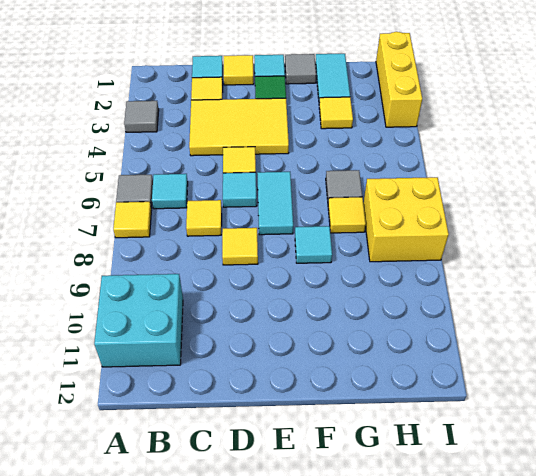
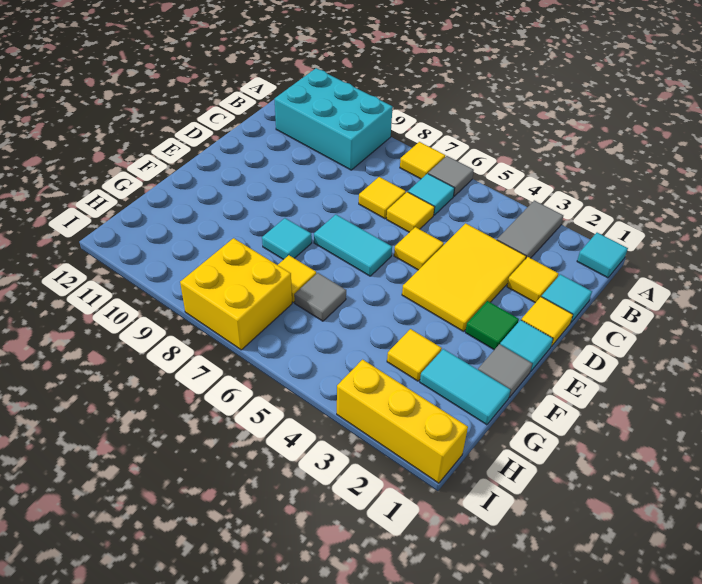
grey 1x1 tile [124,101,159,132] -> grey 1x2 tile [497,200,563,258]
cyan 2x2 brick [94,274,183,367] -> cyan 2x3 brick [275,68,393,170]
cyan 1x1 tile [223,172,257,207] -> cyan 1x1 tile moved to [577,233,628,278]
yellow 1x1 tile [222,228,258,265] -> yellow 1x1 tile moved to [387,192,434,232]

